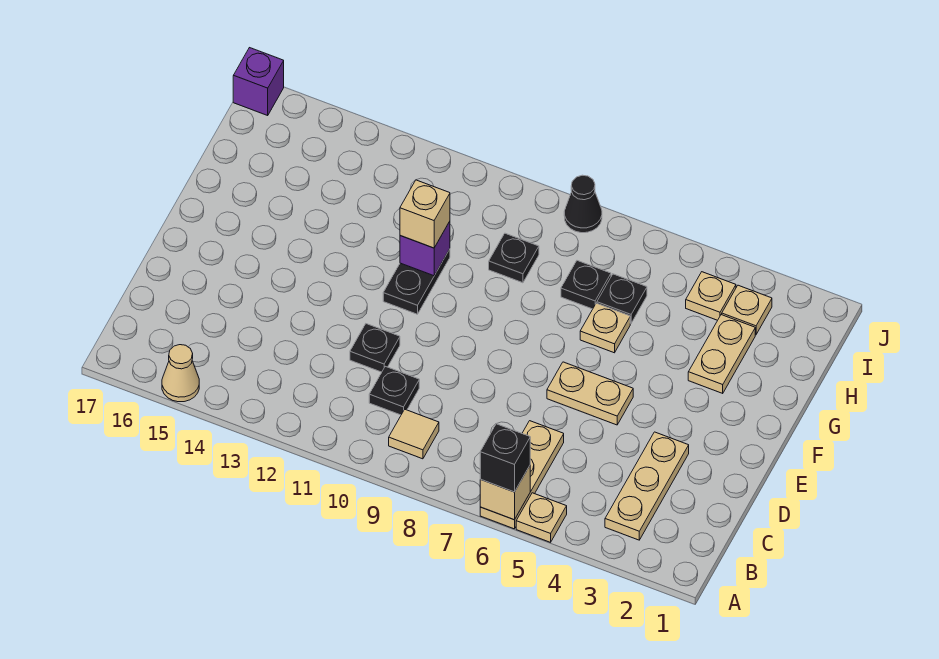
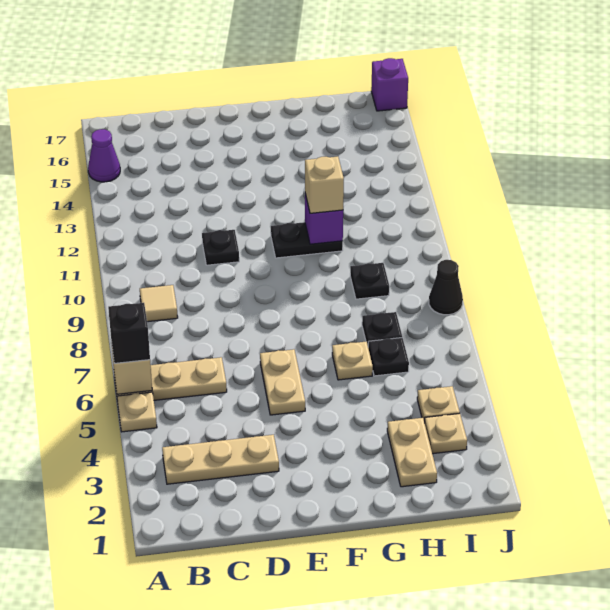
tan 1x1 cone [162,345,199,402] -> purple 1x1 cone [88,129,120,182]
black 1x1 plate [369,366,419,415] -> none
tan 1x2 plate [688,315,755,393] -> tan 1x2 plate turned to [387,418,437,487]

